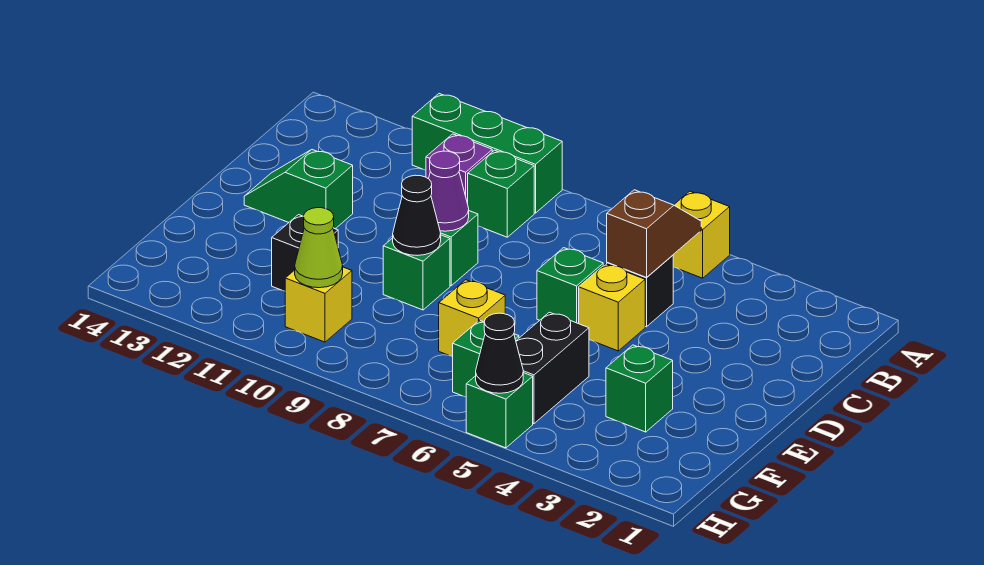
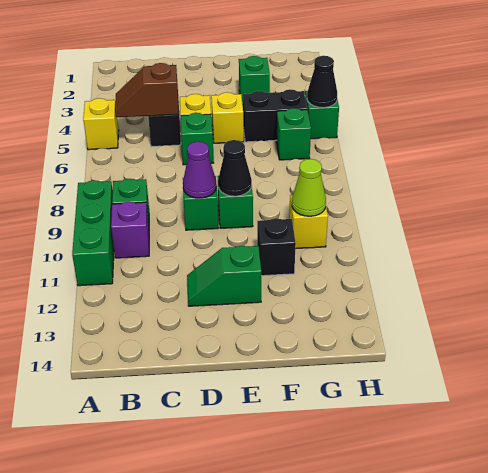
green 1x2 slope [244,150,353,229] -> green 1x2 slope turned to [187,246,261,306]
yellow 1x1 brick [439,280,505,357] -> yellow 1x1 brick moved to [211,92,244,143]

